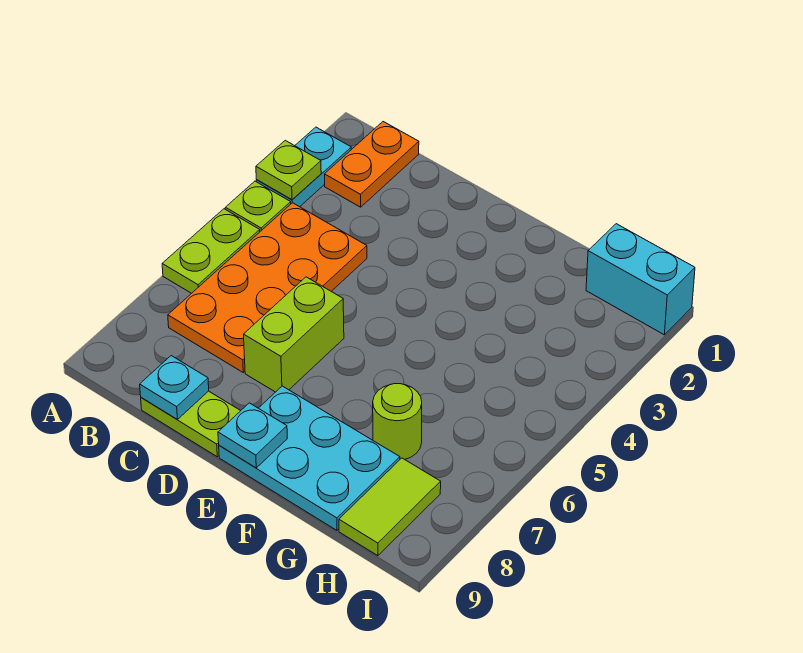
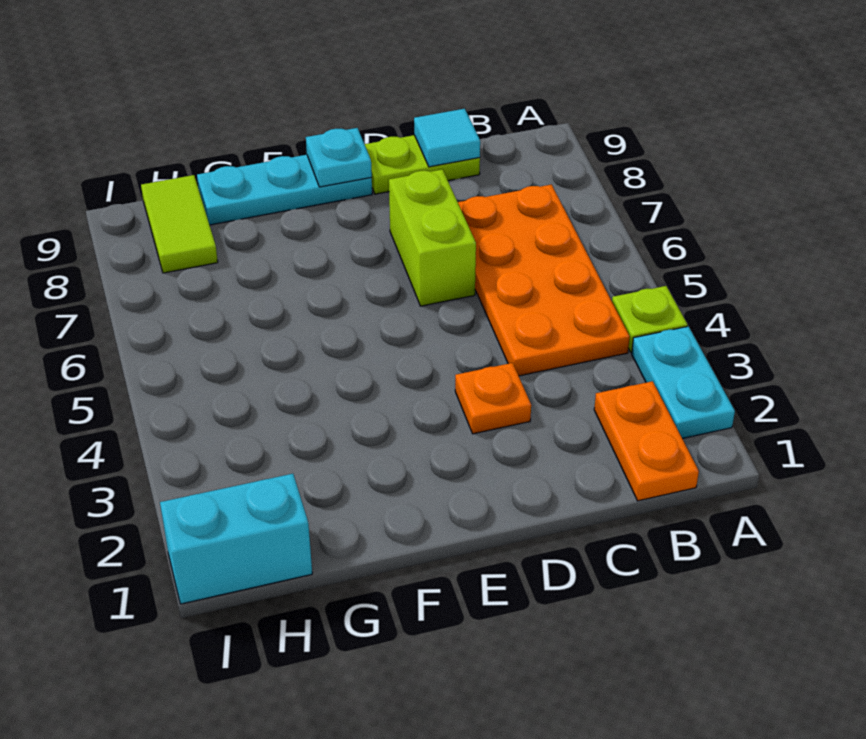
lime 1x1 plate [256,140,321,200] -> none
lime 1x2 plate [162,209,260,293] -> none
cyan 1x1 plate [140,356,209,419] -> cyan 1x1 tile [414,109,480,167]
none -> orange 1x1 plate [455,363,531,434]
cyan 2x3 plate [219,386,400,530] -> cyan 1x3 plate [197,155,372,225]
lime 1x1 round brick [373,384,422,459] -> none

